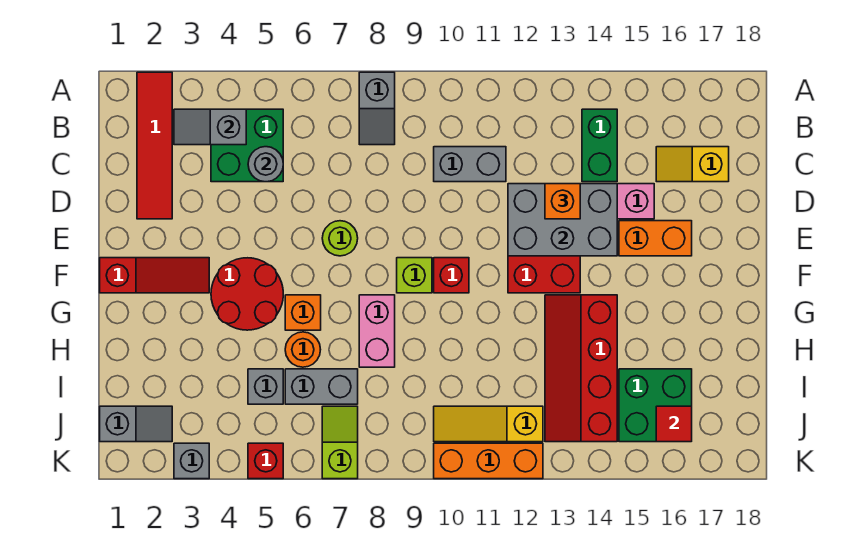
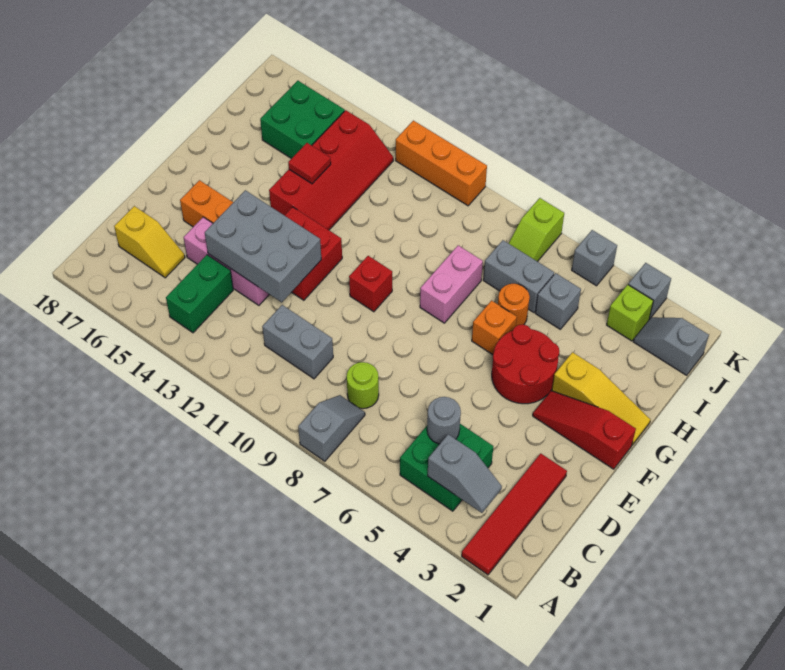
orange 1x1 brick [545,184,580,219] -> none
lime 1x1 round brick [322,221,358,256] -> lime 1x1 round brick moved to [347,362,379,409]
lime 1x1 brick [397,258,432,293] -> lime 1x1 brick moved to [607,285,653,341]
yellow 1x3 slope [434,406,543,442] -> yellow 1x3 slope moved to [552,352,651,445]
red 1x1 tile [656,406,692,442] -> red 1x1 tile moved to [288,143,331,184]
red 1x1 brick [248,443,283,479] -> grey 1x1 brick [572,230,617,286]

